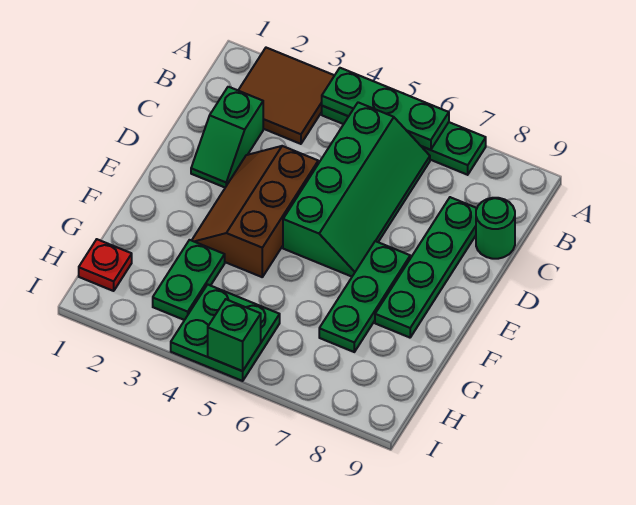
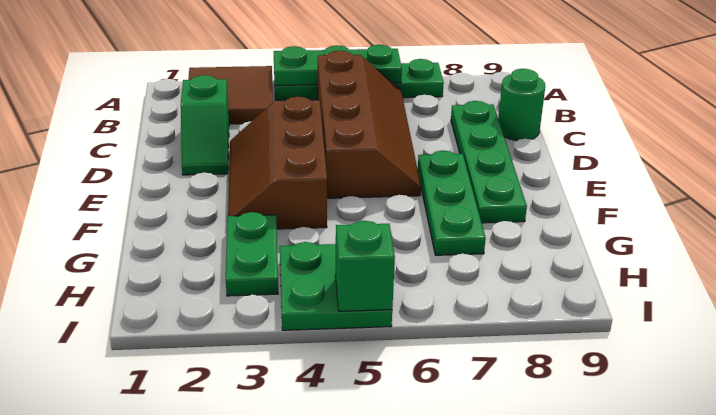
green 2x4 slope [283,102,430,277] -> brown 2x4 slope [318,51,421,198]
red 1x1 plate [79,239,132,291] -> none

